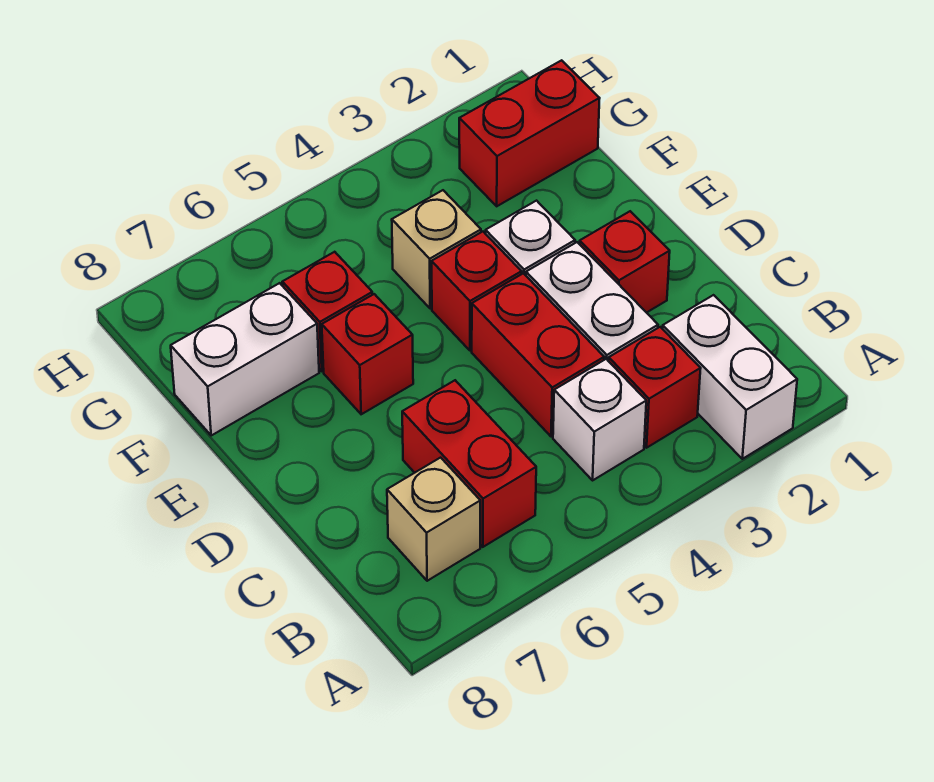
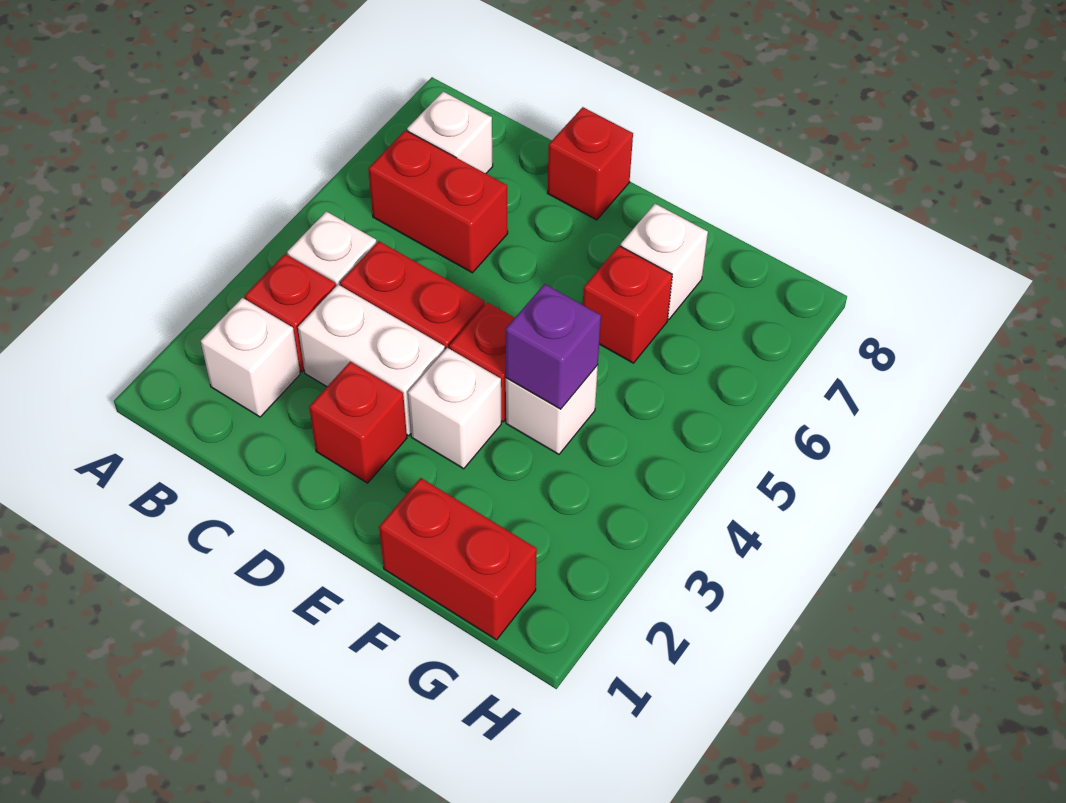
white 1x2 brick [663,295,797,459] -> white 1x1 brick [201,298,300,417]
tan 1x1 brick [387,458,480,581] -> white 1x1 brick [407,92,493,173]
red 1x1 brick [322,294,413,414] -> red 1x1 brick moved to [547,107,633,220]
tan 1x1 brick [392,190,481,309] -> white 1x1 brick [506,365,598,454]
none -> purple 1x1 brick [506,284,601,409]
white 1x2 brick [171,283,319,435] -> white 1x1 brick [621,204,708,319]
red 1x2 brick [459,60,600,206] -> red 1x2 brick turned to [379,478,537,640]

